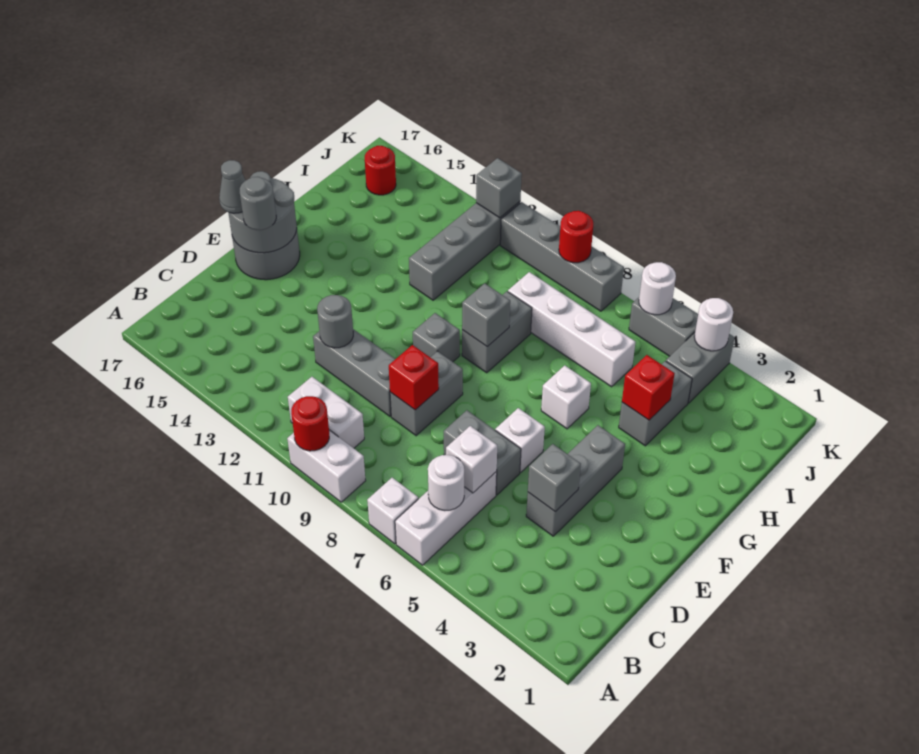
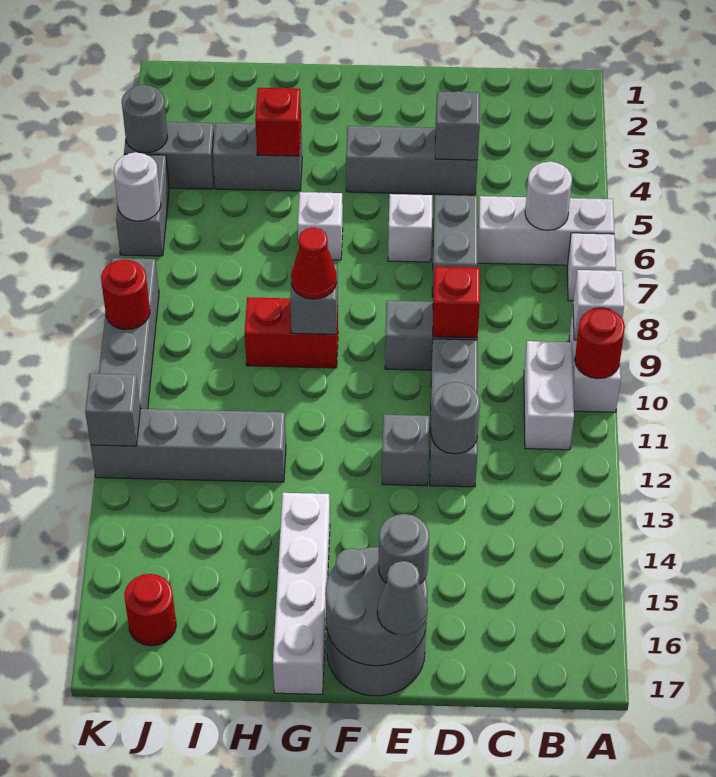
white 1x1 brick [446,426,497,493] -> white 1x1 brick moved to [573,270,624,340]
grey 1x1 brick [413,313,460,362] -> grey 1x1 brick moved to [382,415,429,486]
grey 1x2 brick [462,291,532,373] -> red 1x2 brick [245,297,338,368]
none -> red 1x1 cone [291,227,337,299]
white 1x4 brick [508,272,635,387] -> white 1x4 brick moved to [273,493,330,694]
white 1x1 round brick [694,298,733,351] -> grey 1x1 round brick [122,85,168,153]

